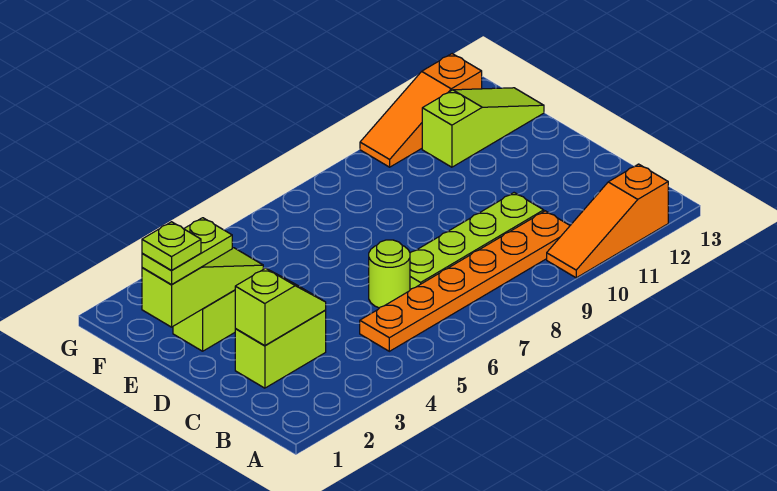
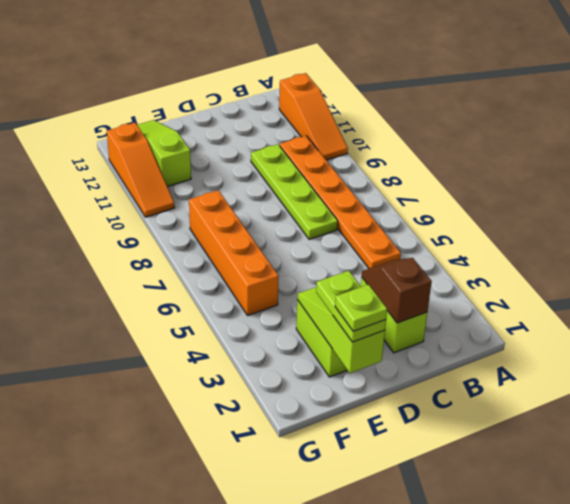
lime 1x2 slope [235,268,326,346] -> brown 1x2 slope [362,258,432,323]
lime 1x1 round brick [369,240,410,308] -> none
none -> orange 1x4 brick [189,190,279,316]

